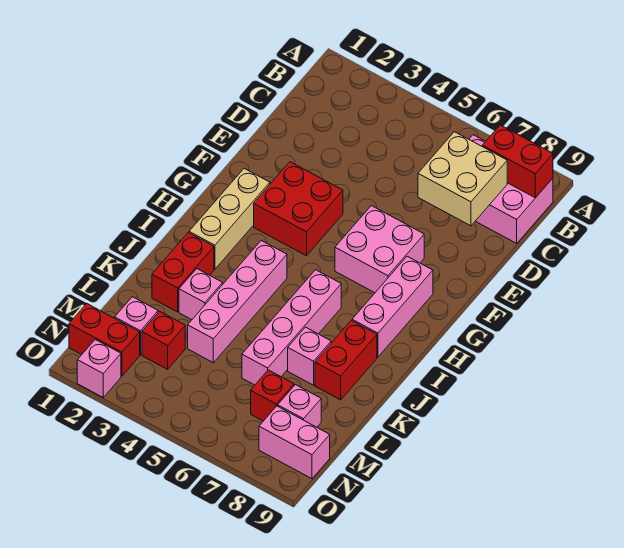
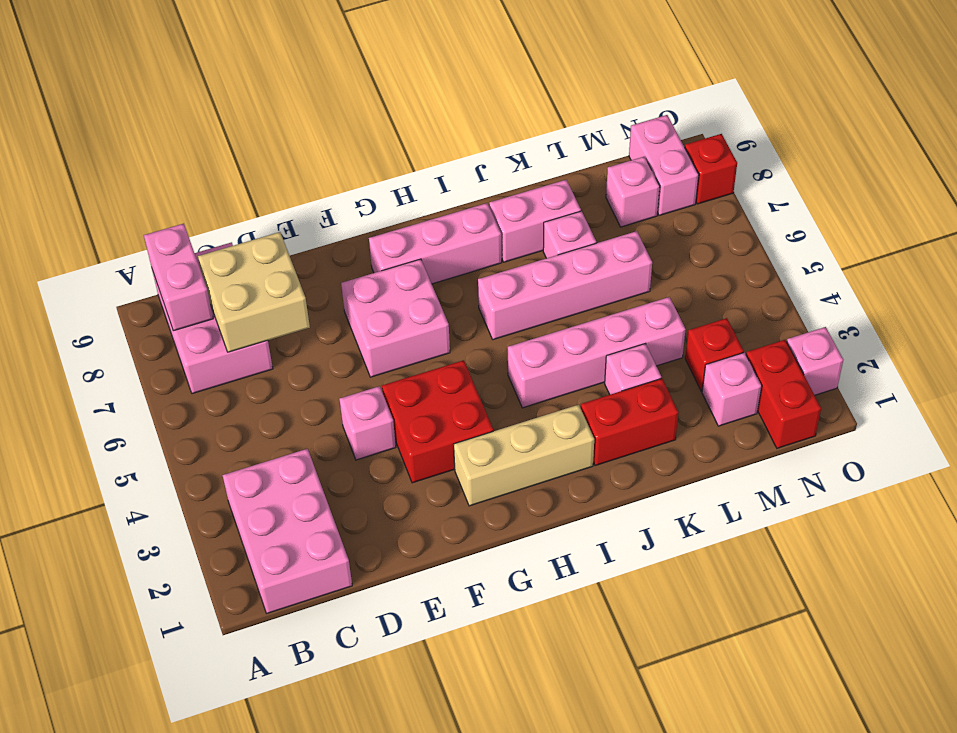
none -> pink 2x3 brick [222,449,352,613]
red 1x2 brick [482,125,553,198] -> pink 1x2 brick [144,224,213,331]
none -> pink 1x1 brick [339,386,396,460]
red 1x2 brick [315,320,377,400] -> pink 1x2 brick [489,180,581,262]
red 1x1 brick [251,370,294,421] -> red 1x1 brick moved to [685,134,737,204]

